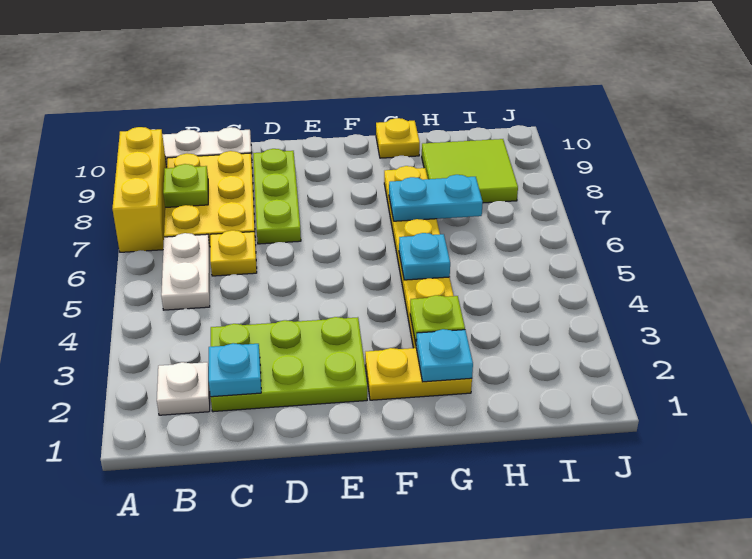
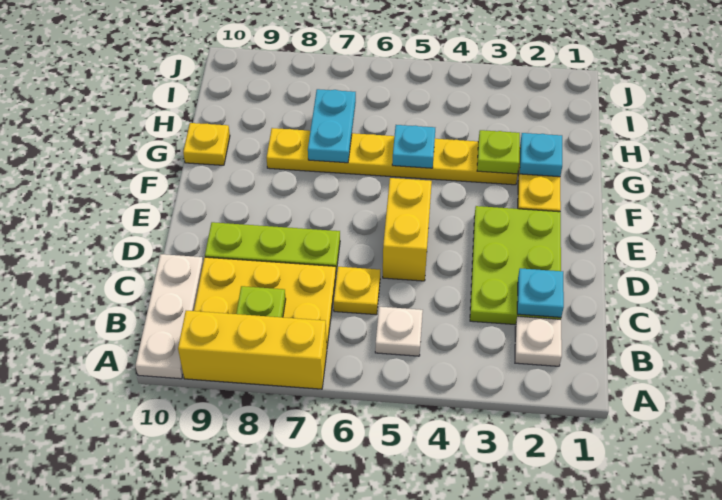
white 1x2 plate [161,233,210,310] -> white 1x1 plate [375,307,423,356]
none -> yellow 1x2 brick [383,178,432,281]
lime 2x2 tile [422,139,518,203] -> none

